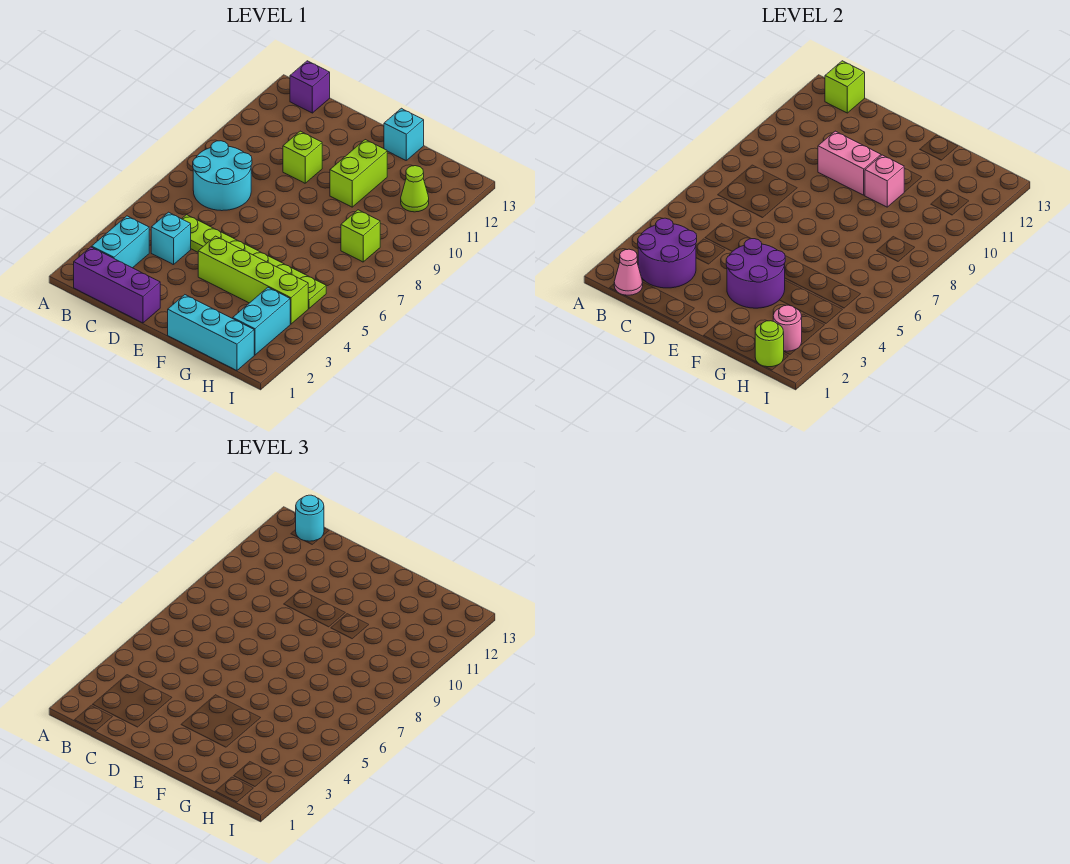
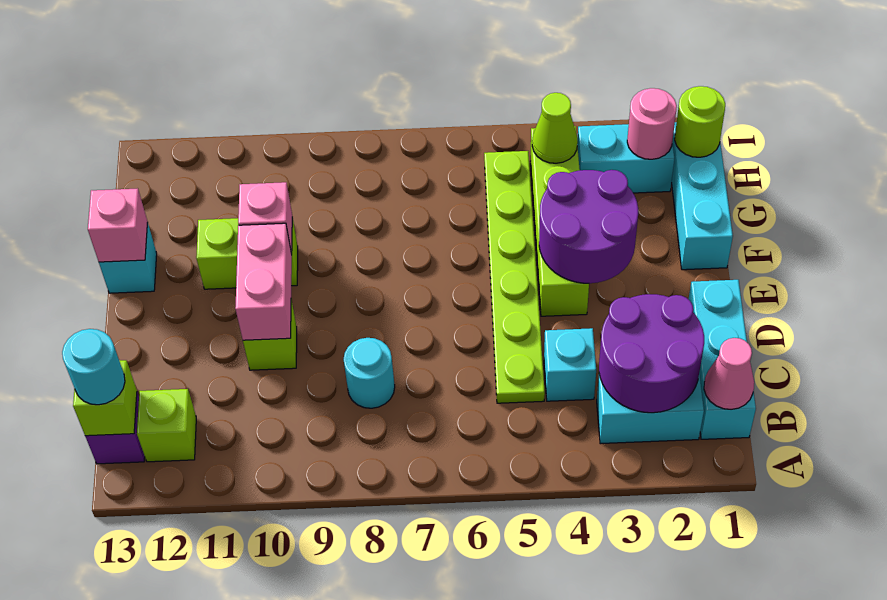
purple 1x3 brick [74,247,160,323] -> cyan 1x3 brick [689,280,756,439]
cyan 2x2 round brick [193,141,252,211] -> cyan 1x1 round brick [343,338,395,408]
none -> pink 1x1 brick [88,188,148,262]
lime 1x1 brick [341,210,380,262] -> lime 1x1 brick moved to [137,389,196,462]
lime 1x1 cone [401,166,429,212] -> lime 1x1 cone moved to [532,93,578,163]

